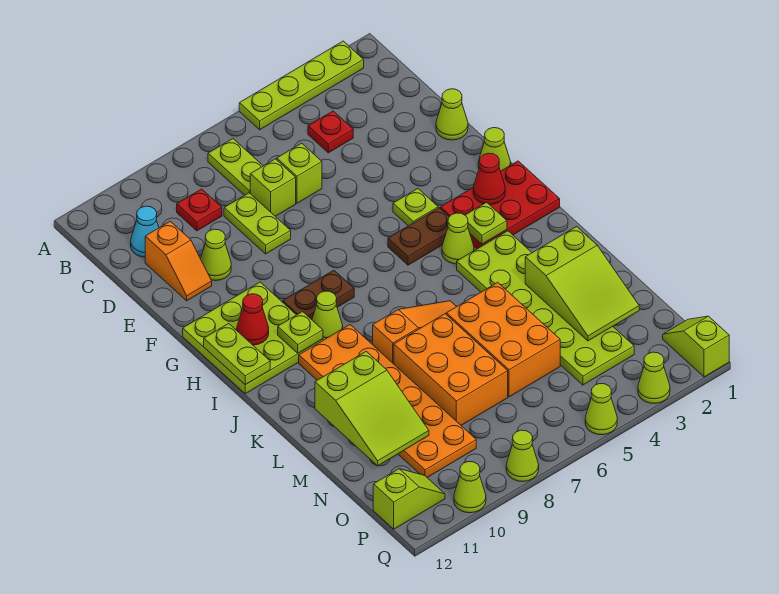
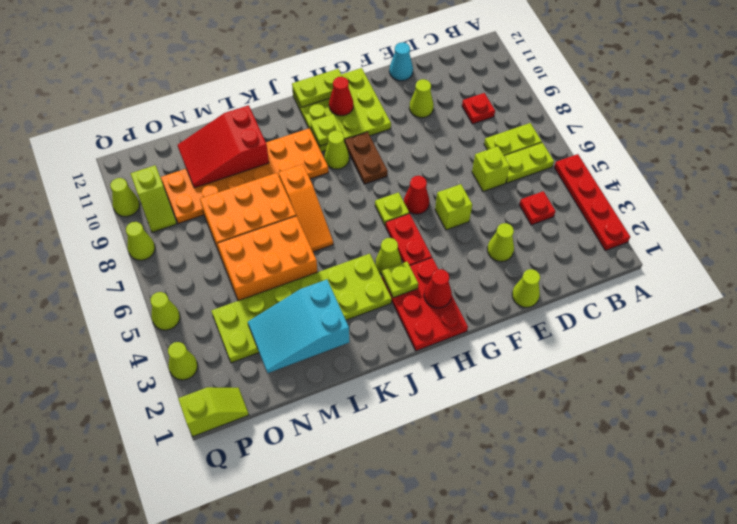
lime 1x4 plate [239,41,364,130] -> red 1x4 plate [554,154,630,251]
cyan 1x1 cone [131,206,159,257] -> cyan 1x1 cone moved to [389,42,413,81]
lime 1x1 brick [250,159,296,216] -> lime 1x1 brick moved to [435,184,472,230]
lime 1x2 plate [224,193,291,254] -> lime 1x2 plate moved to [504,143,554,183]
orange 1x2 slope [145,221,212,301] -> none
lime 1x1 cone [478,128,511,171] -> lime 1x1 cone moved to [487,223,514,262]
lime 1x1 plate [393,189,438,226] -> lime 1x1 plate moved to [375,192,409,226]
none -> red 1x1 cone [404,176,429,214]
brown 1x2 plate [388,208,449,265] -> red 1x2 plate [386,214,432,266]
lime 2x3 slope [525,227,639,341] -> cyan 2x3 slope [248,280,349,373]
lime 2x3 slope [315,351,429,466] -> red 2x3 slope [178,105,269,188]
lime 1x2 slope [373,469,445,529] -> lime 1x2 slope moved to [131,165,177,232]

